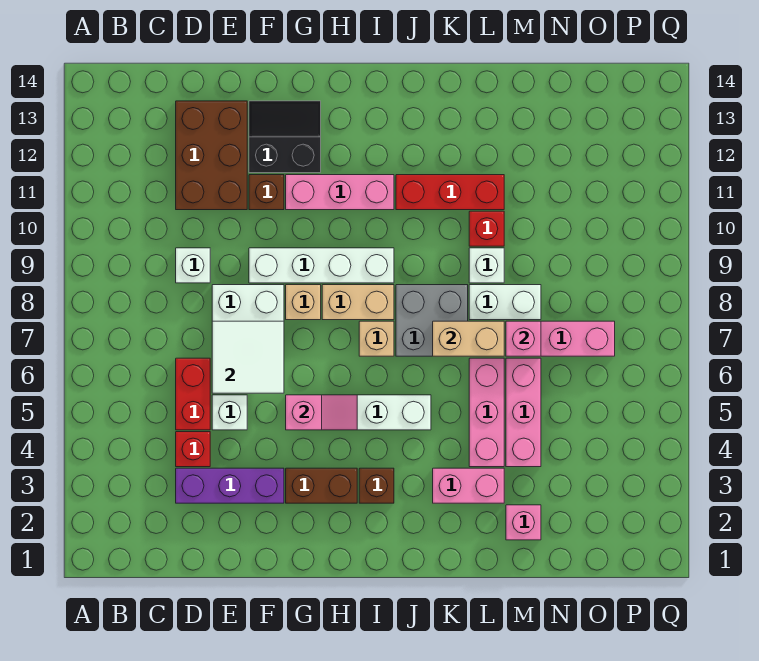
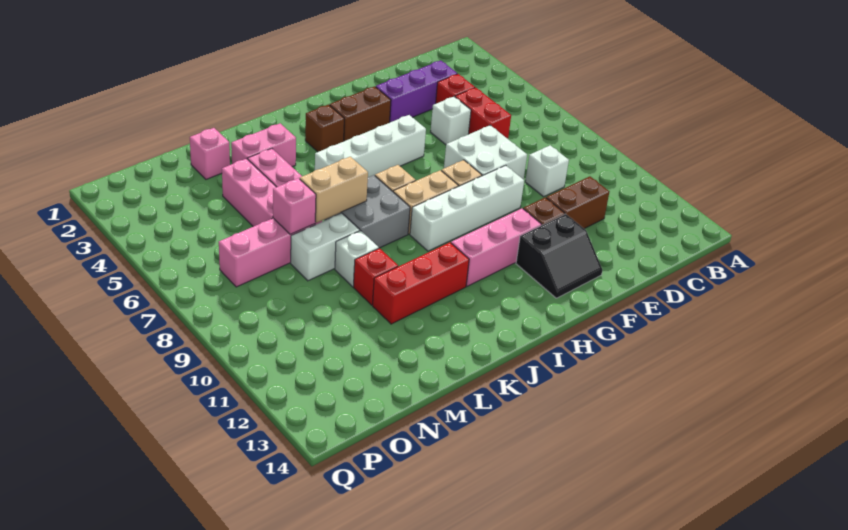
brown 2x3 brick [176,101,247,210] -> brown 1x2 brick [546,176,609,229]
white 2x2 tile [212,321,284,393] -> none
pink 1x2 slope [286,395,357,430] -> none

